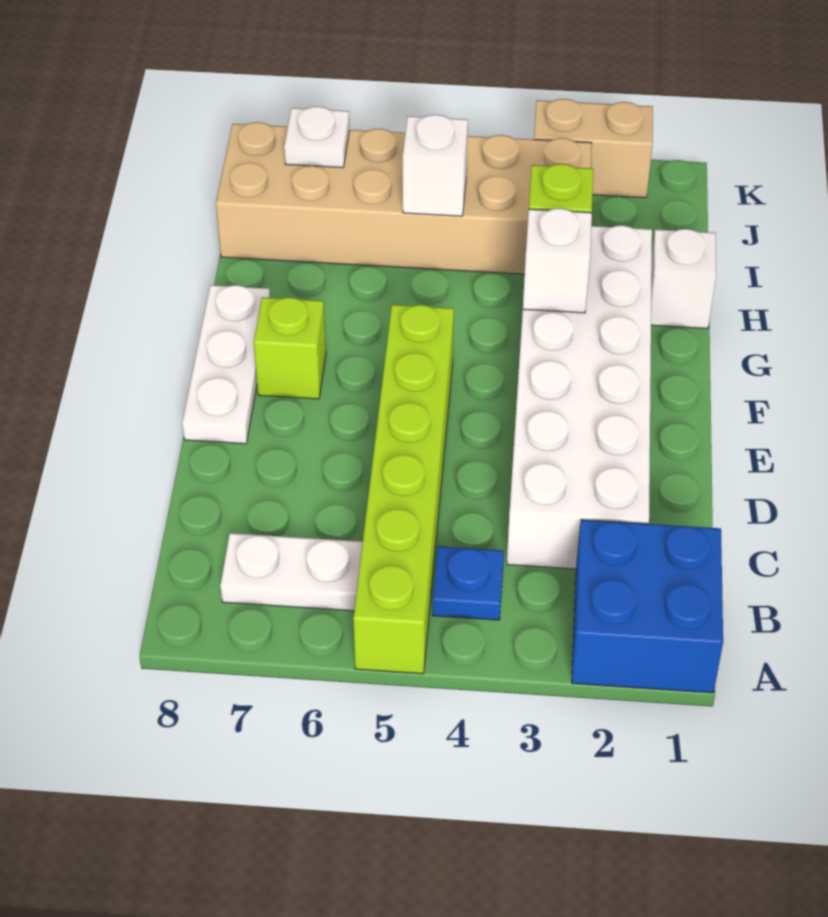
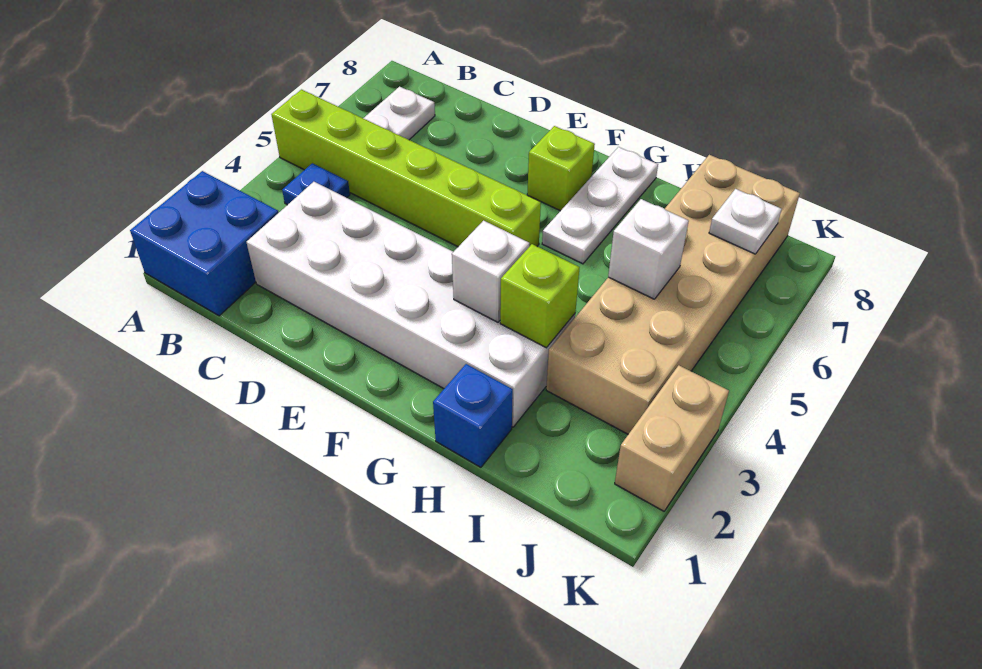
white 1x3 plate [182,285,270,444] -> white 1x3 plate turned to [542,147,658,264]
white 1x1 brick [651,229,716,329] -> blue 1x1 brick [433,364,513,467]

